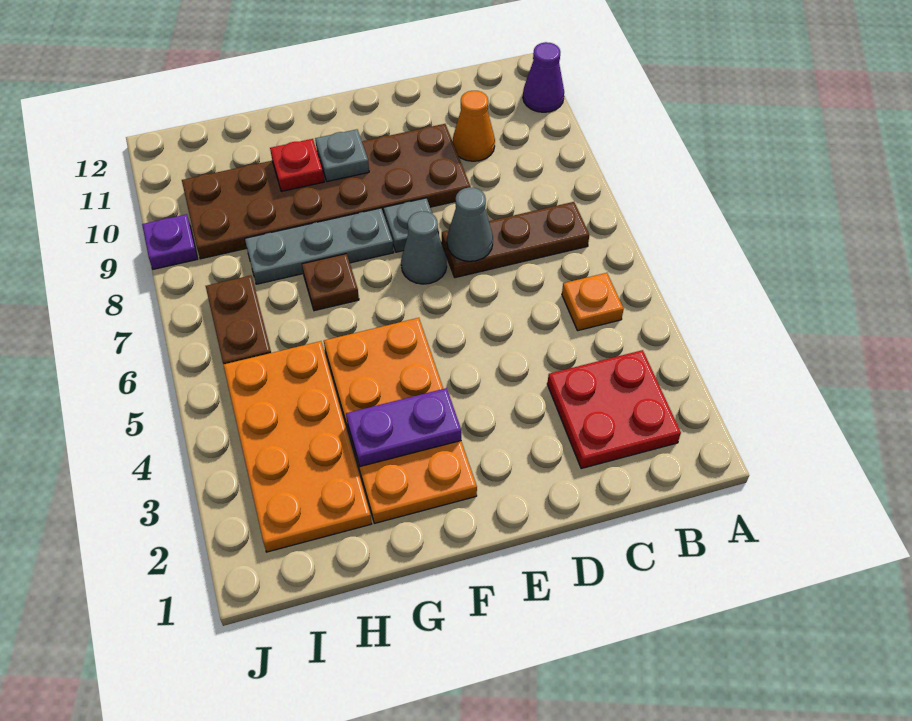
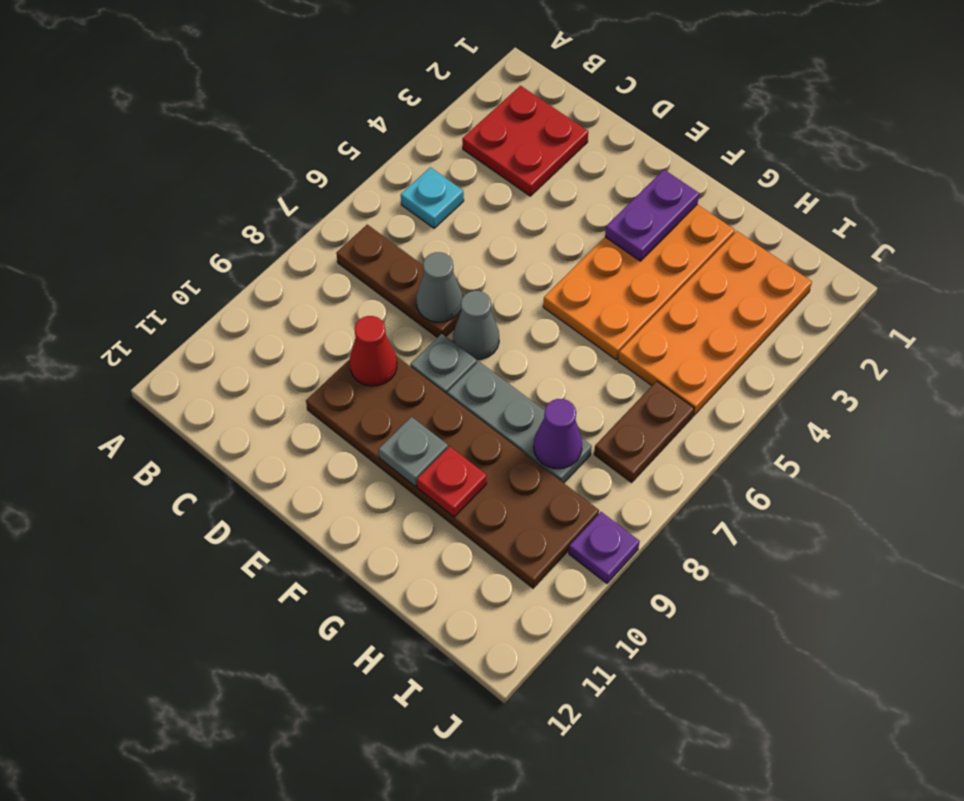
purple 1x1 cone [523,42,564,112] -> purple 1x1 cone moved to [534,399,582,469]
orange 1x1 plate [562,273,624,331] -> cyan 1x1 plate [401,167,464,228]
orange 1x1 cone [453,91,495,161] -> none
none -> red 1x1 cone [350,316,397,386]
purple 1x2 plate [346,388,461,466] -> purple 1x2 plate turned to [605,170,699,261]
brown 1x1 plate [302,254,359,311] -> none

